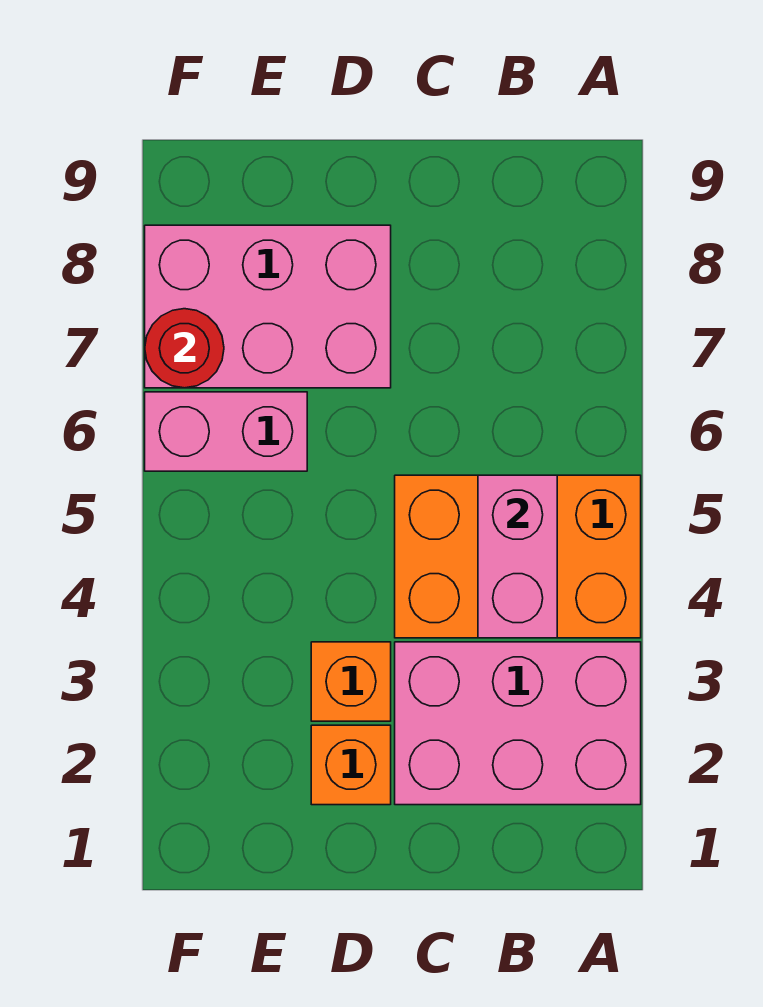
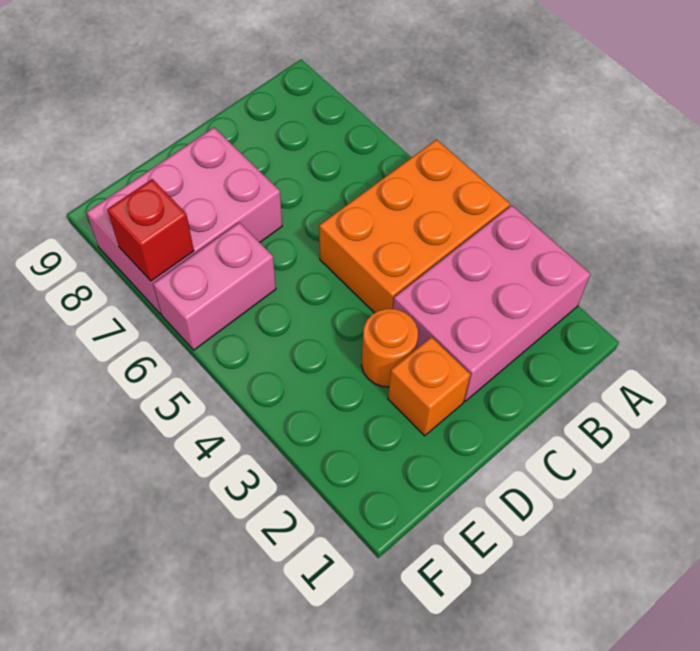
pink 1x2 brick [478,475,557,638] -> none
orange 1x1 brick [311,642,391,721] -> orange 1x1 round brick [361,309,418,387]
red 1x1 round brick [145,309,224,388] -> red 1x1 brick [107,179,194,281]

